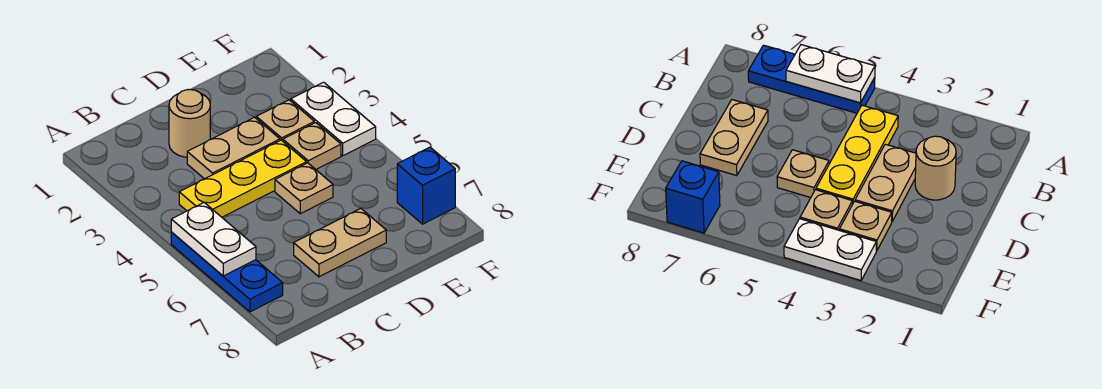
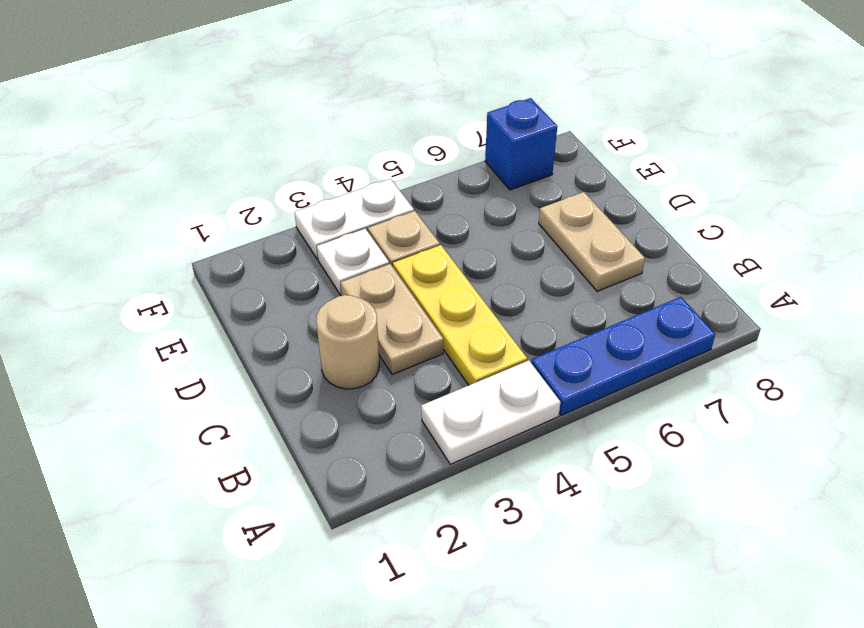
white 1x2 plate [171,203,256,276] -> white 1x2 plate moved to [421,360,561,464]
tan 1x1 plate [275,163,333,214] -> none
tan 1x1 plate [256,100,314,141] -> white 1x1 plate [317,229,389,296]

